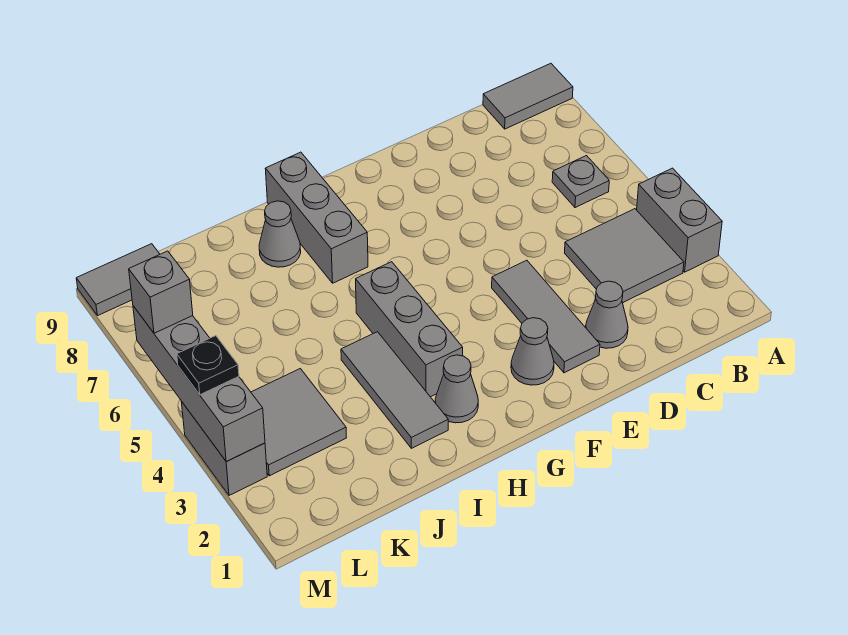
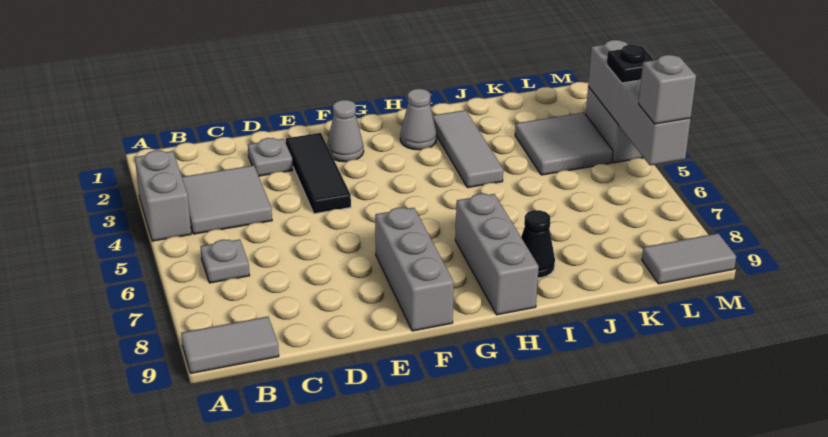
grey 1x1 cone [586,281,628,348] -> grey 1x1 plate [248,138,293,176]
grey 1x3 tile [492,260,600,373] -> black 1x3 tile [285,133,351,214]
grey 1x3 brick [356,262,463,397] -> grey 1x3 brick moved to [375,208,454,331]
grey 1x1 cone [259,201,301,267] -> black 1x1 cone [521,210,555,278]

